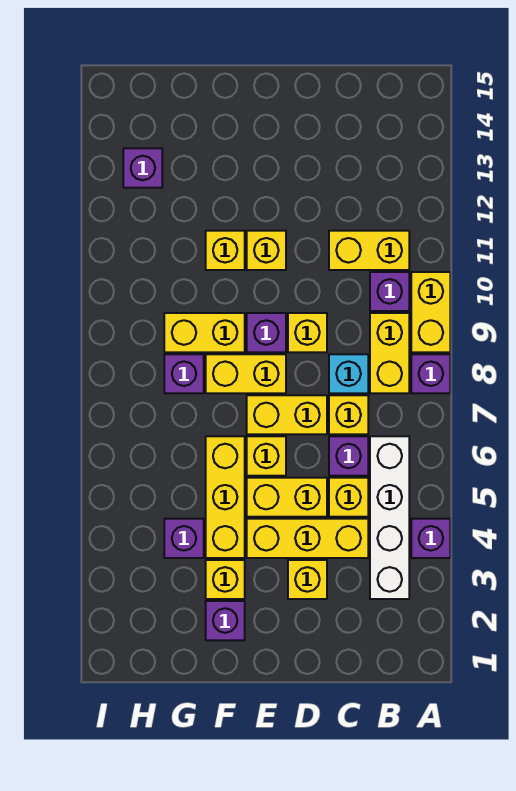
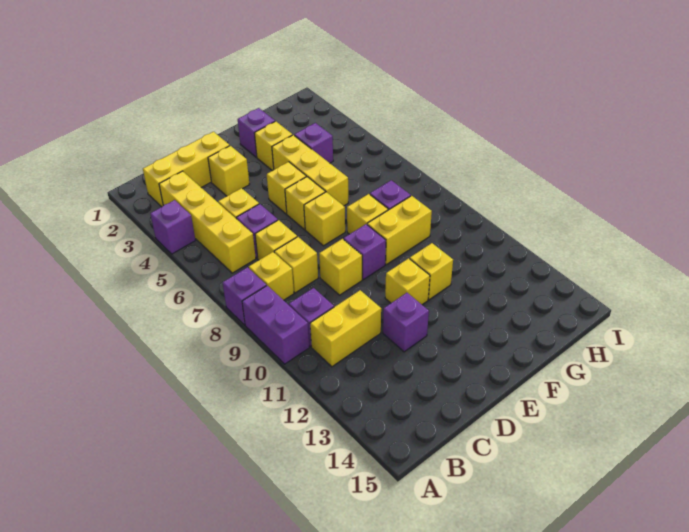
yellow 1x2 brick [411,272,450,352] -> purple 1x2 brick [242,286,309,364]
white 1x4 brick [370,436,409,599] -> yellow 1x4 brick [159,171,256,273]
yellow 1x2 brick [370,313,409,393] -> yellow 1x1 brick [249,252,294,300]
yellow 1x3 brick [247,519,368,558] -> yellow 1x3 brick moved to [143,132,230,207]
cyan 1x1 brick [329,354,368,393] -> yellow 1x1 brick [274,237,318,293]
yellow 1x2 brick [247,478,327,517] -> yellow 1x1 brick [267,162,306,214]
yellow 1x2 brick [247,395,327,434] -> yellow 1x1 brick [304,192,345,246]
yellow 1x2 brick [206,354,286,393] -> yellow 1x1 brick [347,194,388,234]
purple 1x1 brick [123,148,162,188] -> purple 1x1 brick moved to [383,293,429,352]

